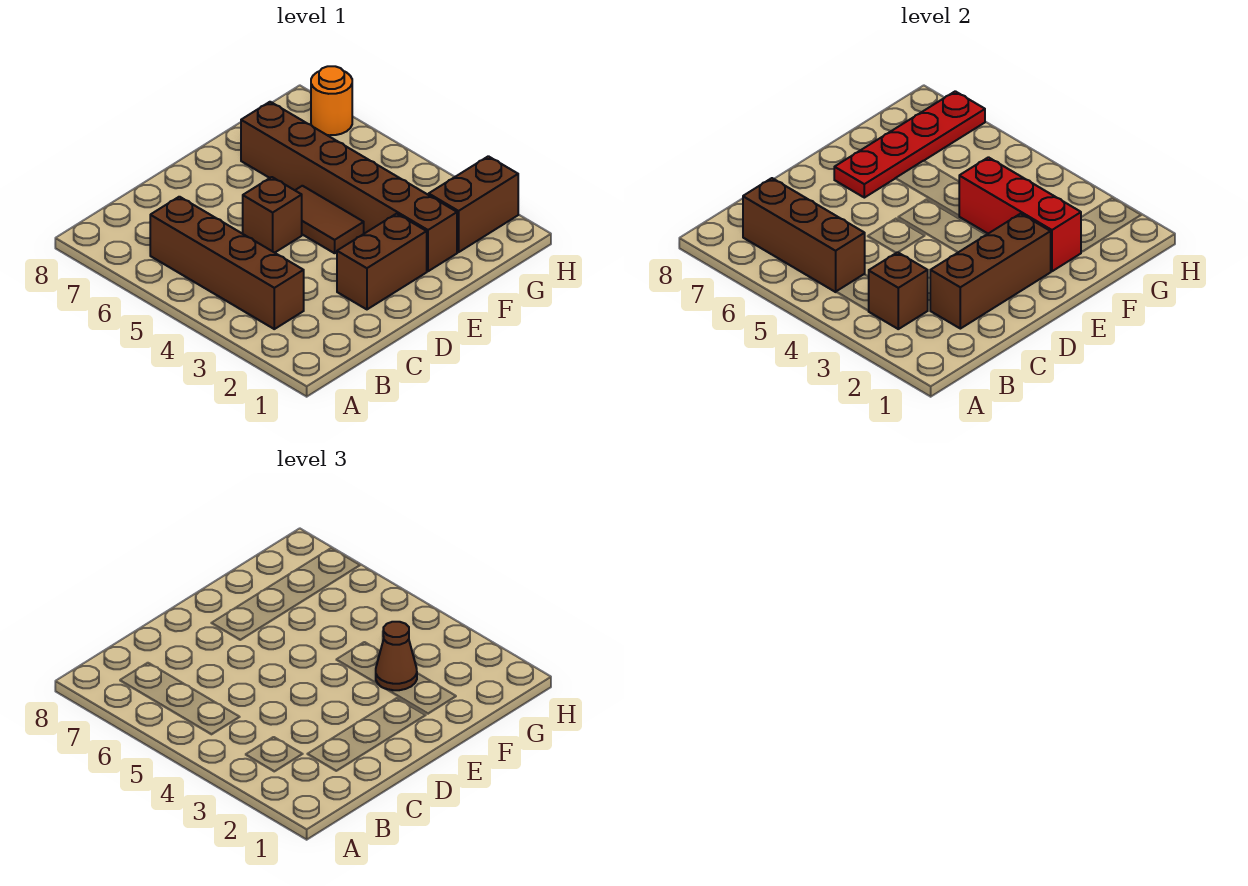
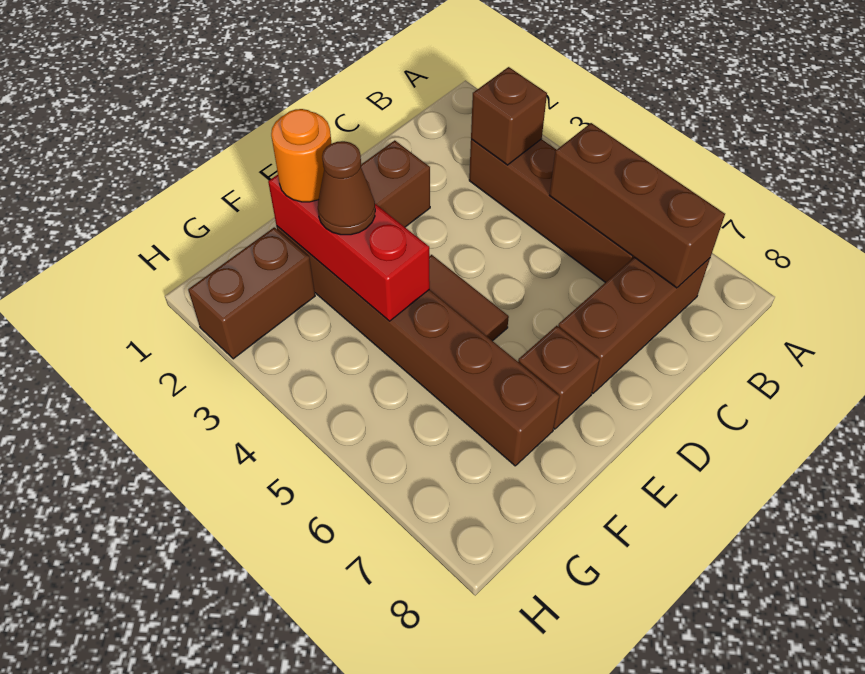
brown 1x3 brick [930,214,1051,329] -> brown 1x3 brick moved to [558,257,710,393]
brown 1x1 brick [243,177,302,253] -> brown 1x1 brick moved to [518,326,600,429]
red 1x4 plate [834,91,985,198] -> none
orange 1x1 round brick [311,66,352,135] -> orange 1x1 round brick moved to [271,109,332,202]

